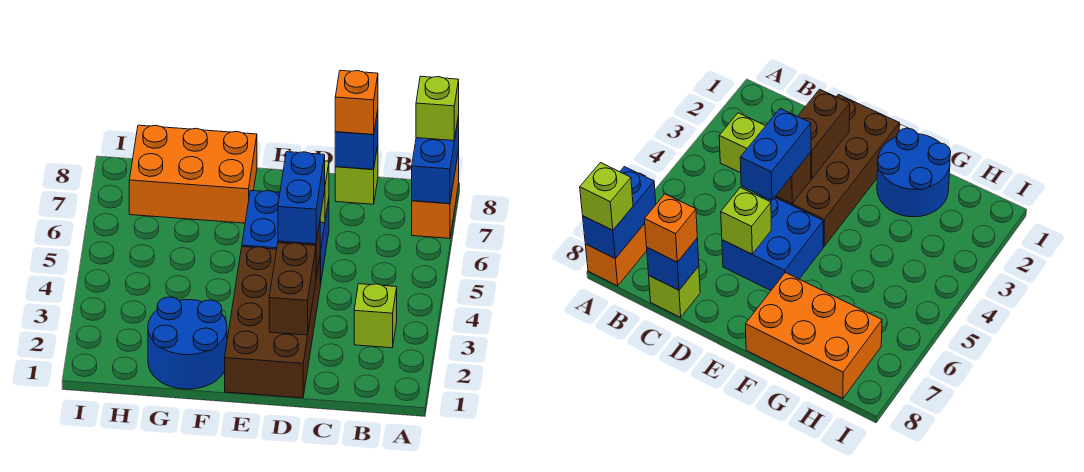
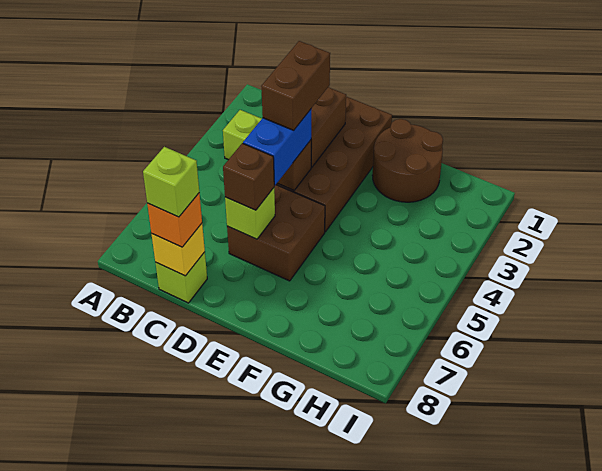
orange 1x2 brick [412,150,459,238] -> none
blue 1x2 brick [412,115,459,204] -> none
lime 1x1 brick [416,76,459,141] -> lime 1x1 brick moved to [143,147,199,217]
blue 1x1 brick [335,111,378,169] -> yellow 1x1 brick [152,224,205,276]
none -> brown 1x2 brick [261,41,330,130]
blue 2x2 brick [242,191,329,285] -> brown 2x2 brick [227,185,325,281]
none -> brown 1x1 brick [223,143,274,210]
blue 2x2 round brick [148,297,227,389] -> brown 2x2 round brick [372,119,443,202]
orange 2x3 brick [129,125,257,223] -> none

